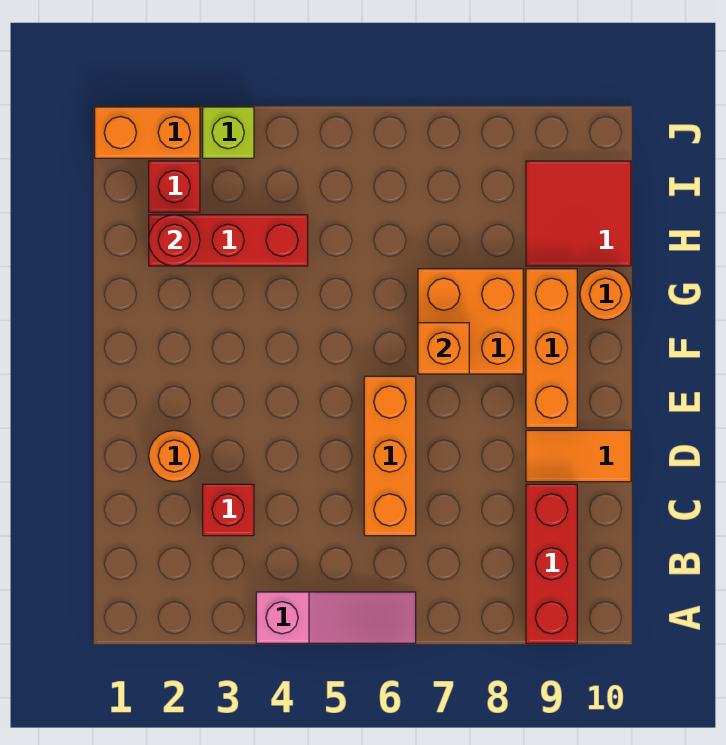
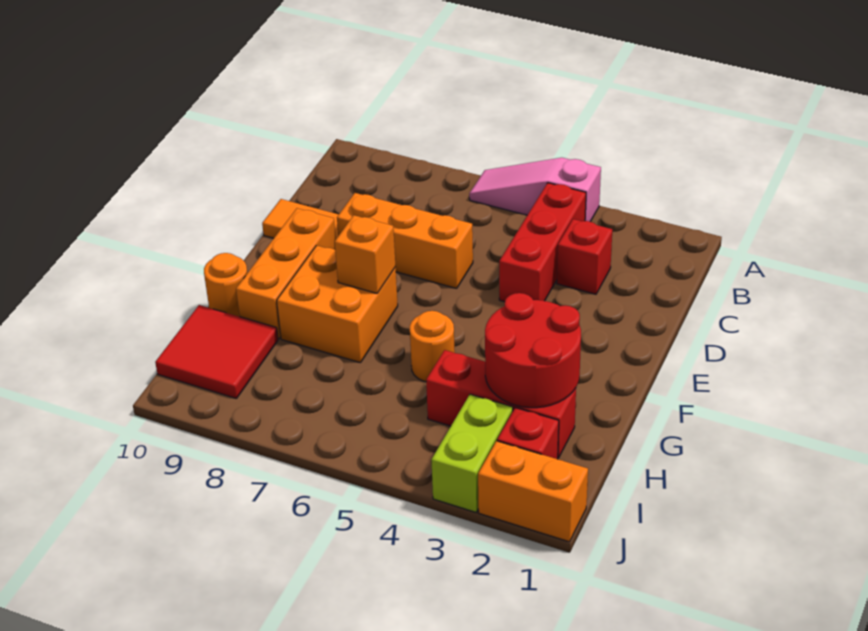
red 1x3 brick [526,484,577,643] -> red 1x3 brick moved to [499,183,586,302]
orange 1x3 brick [364,376,416,536] -> orange 1x3 brick turned to [337,193,473,288]
orange 1x1 round brick [149,430,200,482] -> orange 1x1 round brick moved to [410,311,455,382]
red 1x1 round brick [149,215,200,266] -> red 2x2 round brick [485,293,581,408]
lime 1x1 brick [203,107,254,158] -> lime 1x2 brick [431,394,513,512]

